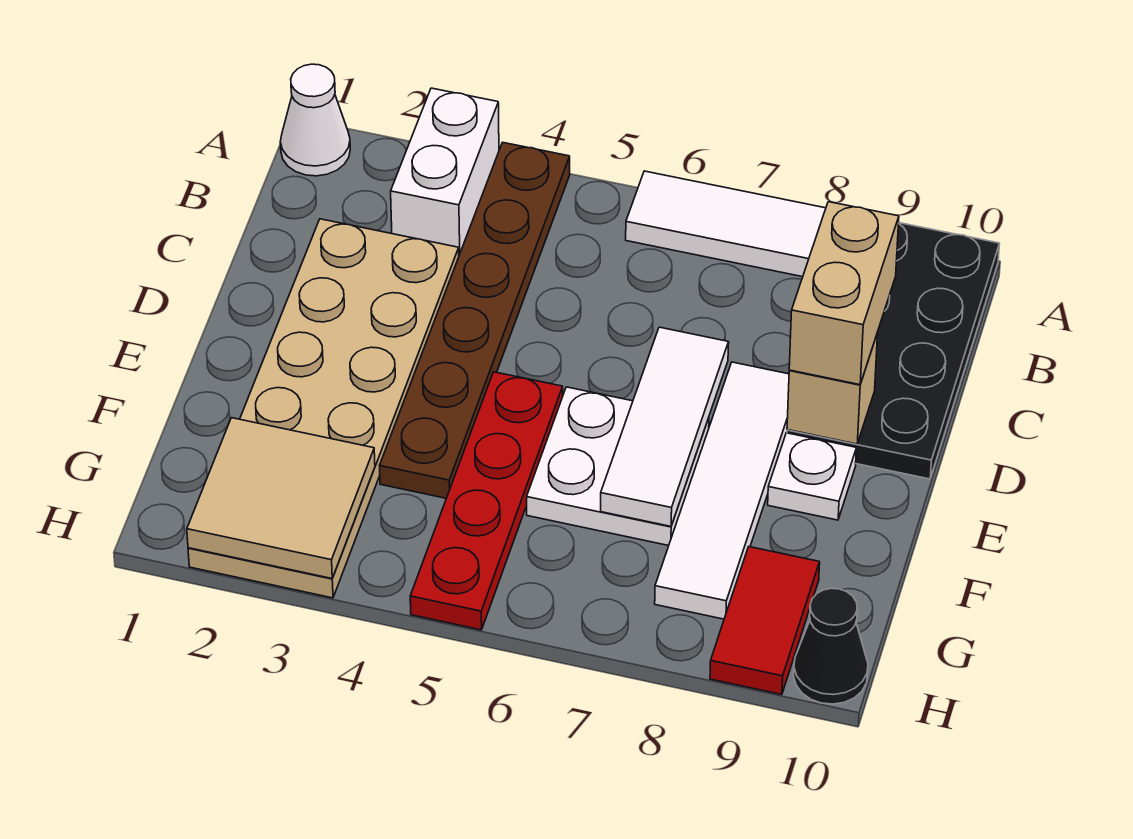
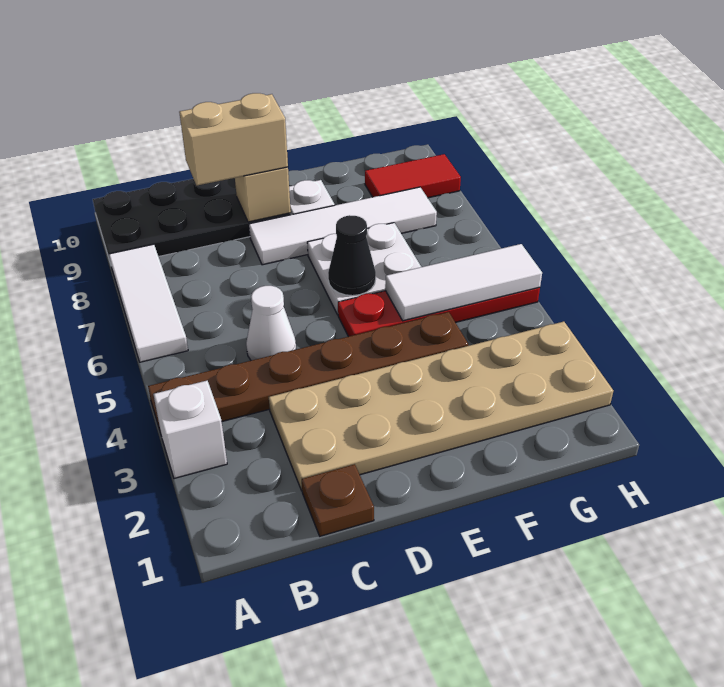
white 1x1 cone [280,64,350,176] -> white 1x1 cone moved to [246,286,296,360]
white 1x2 brick [391,88,499,255] -> white 1x1 brick [153,381,227,479]
none -> brown 1x1 plate [302,464,374,536]
white 1x3 tile [601,327,729,526] -> white 1x3 tile moved to [385,244,542,321]
tan 2x2 tile [187,418,375,579] -> none
black 1x1 cone [794,588,868,704] -> black 1x1 cone moved to [328,215,376,296]

